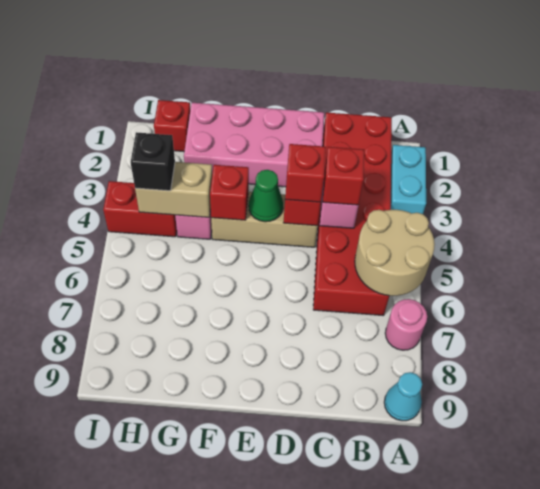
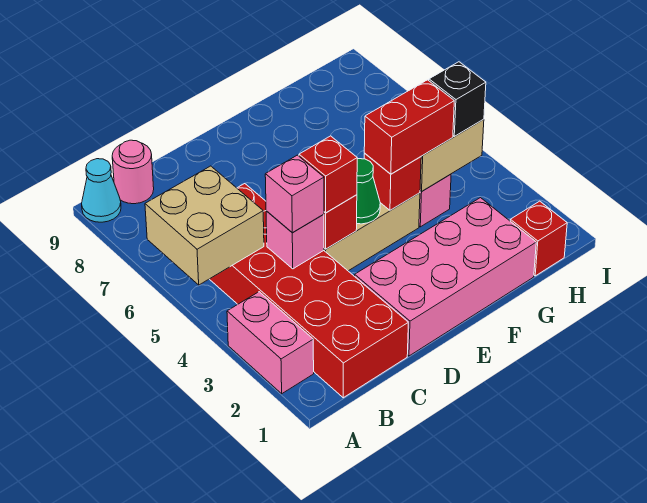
cyan 1x2 brick [391,145,426,214] -> pink 1x2 brick [227,292,314,394]
tan 2x2 round brick [355,210,435,296] -> tan 2x2 brick [145,166,264,285]
pink 1x1 round brick [385,299,427,350] -> pink 1x1 round brick moved to [112,140,154,204]
red 1x1 brick [323,147,364,205] -> pink 1x1 brick [265,155,324,233]
red 1x2 brick [103,181,177,237] -> red 1x2 brick moved to [364,80,454,174]

